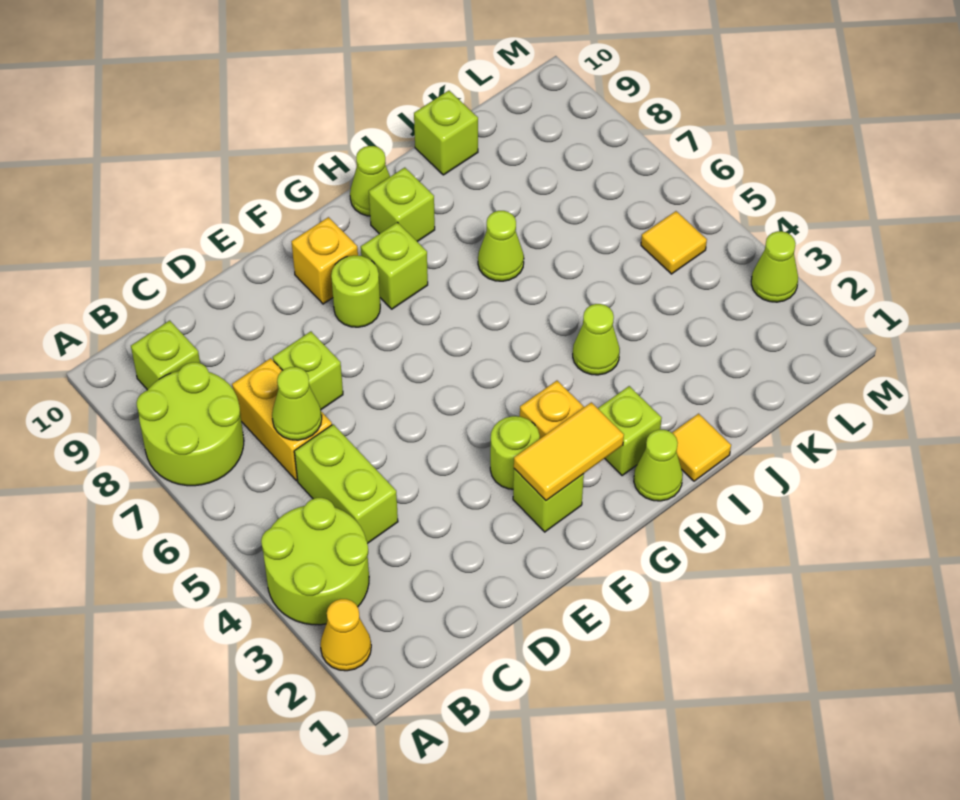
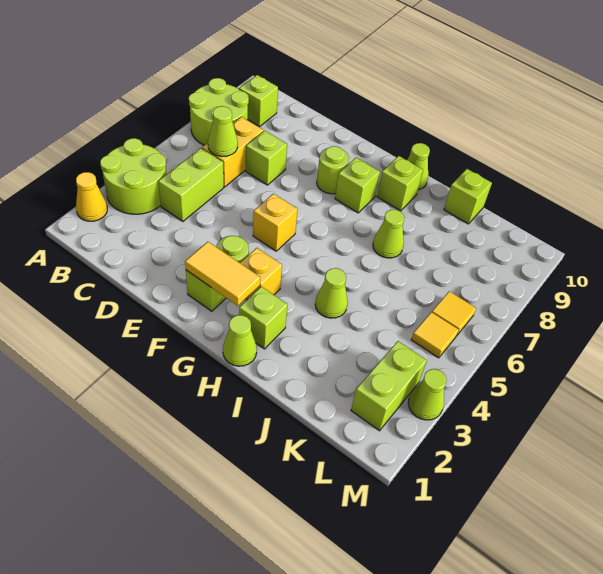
yellow 1x1 brick [292,217,358,304] -> yellow 1x1 brick moved to [253,194,298,251]
yellow 1x1 tile [672,414,731,481] -> yellow 1x1 tile moved to [432,291,476,335]
none -> lime 1x2 brick [351,341,427,431]

